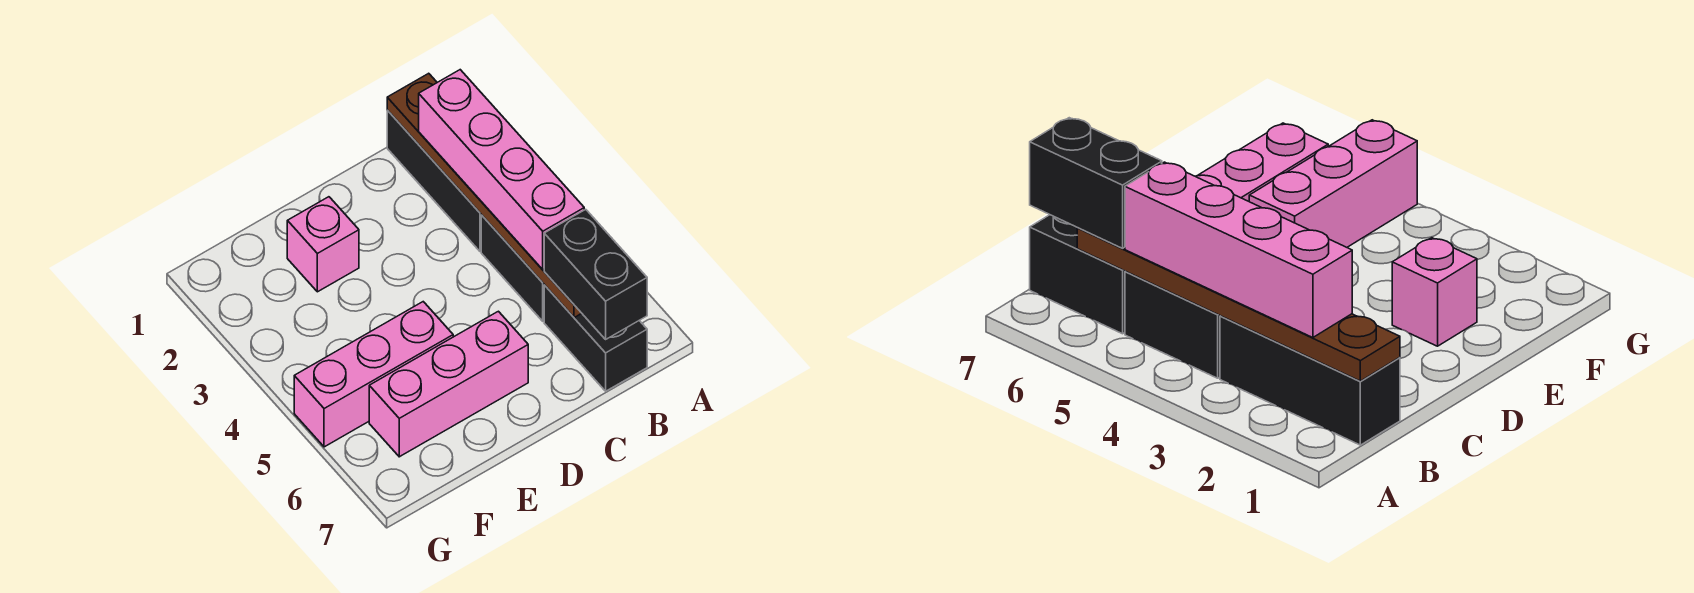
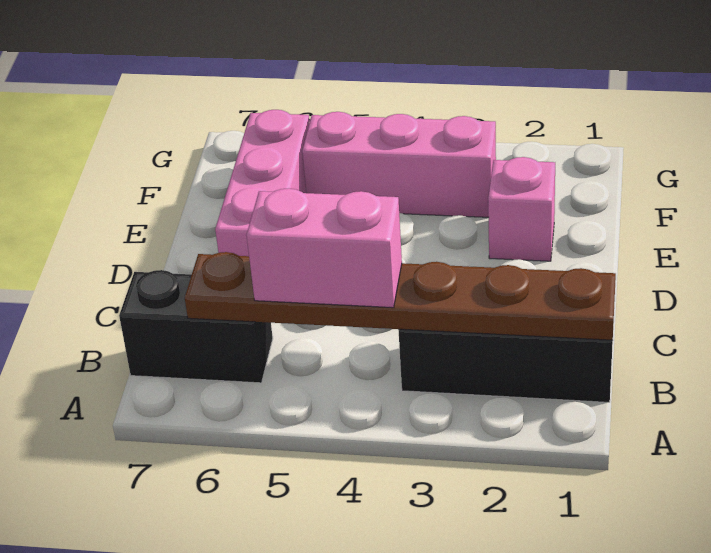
pink 1x4 brick [419,70,584,270] -> pink 1x2 brick [246,188,402,308]
black 1x2 brick [481,215,544,321] -> none
black 1x2 brick [544,209,647,339] -> none
pink 1x3 brick [294,302,453,447] -> pink 1x3 brick turned to [302,112,496,217]

